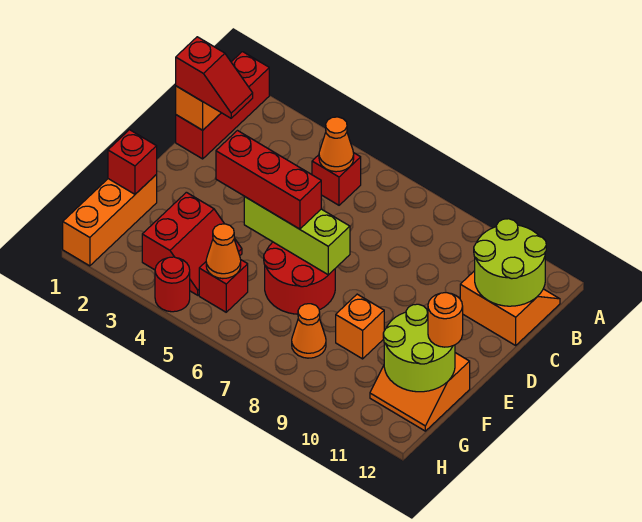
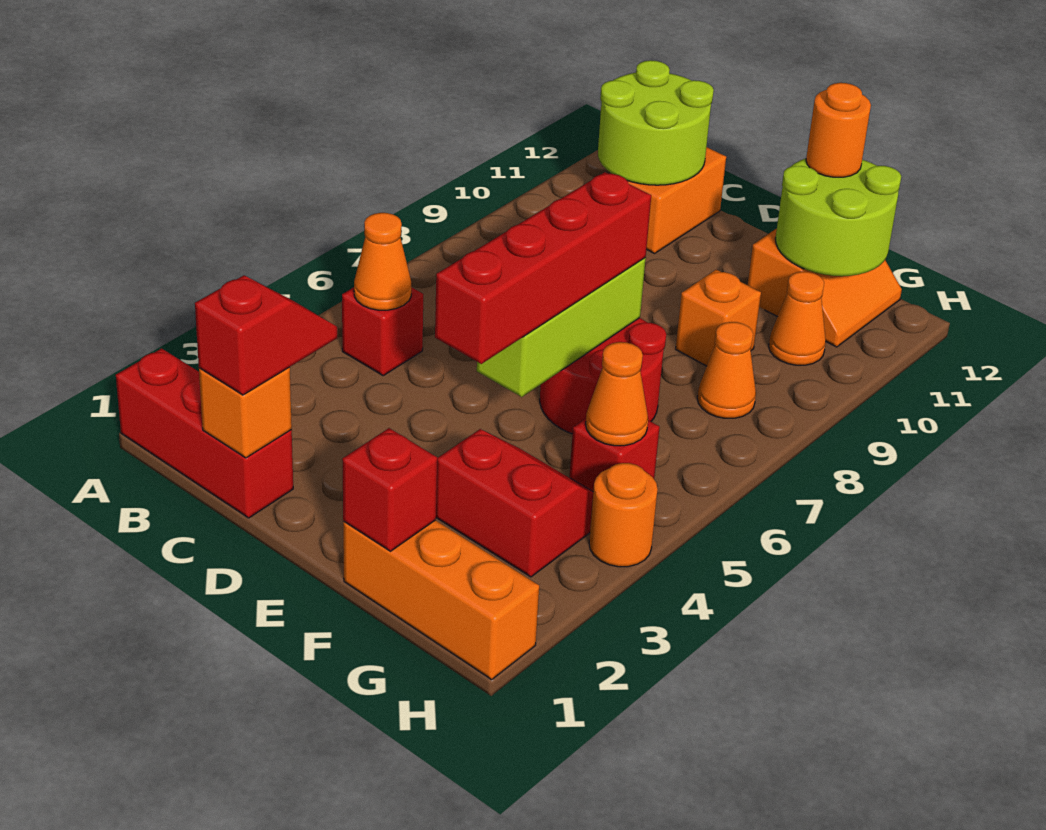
red 1x3 brick [216,131,321,229] -> red 1x4 brick [435,172,651,364]
none -> orange 1x1 cone [769,271,826,365]
red 1x1 round brick [155,257,190,312] -> orange 1x1 round brick [589,463,658,567]

